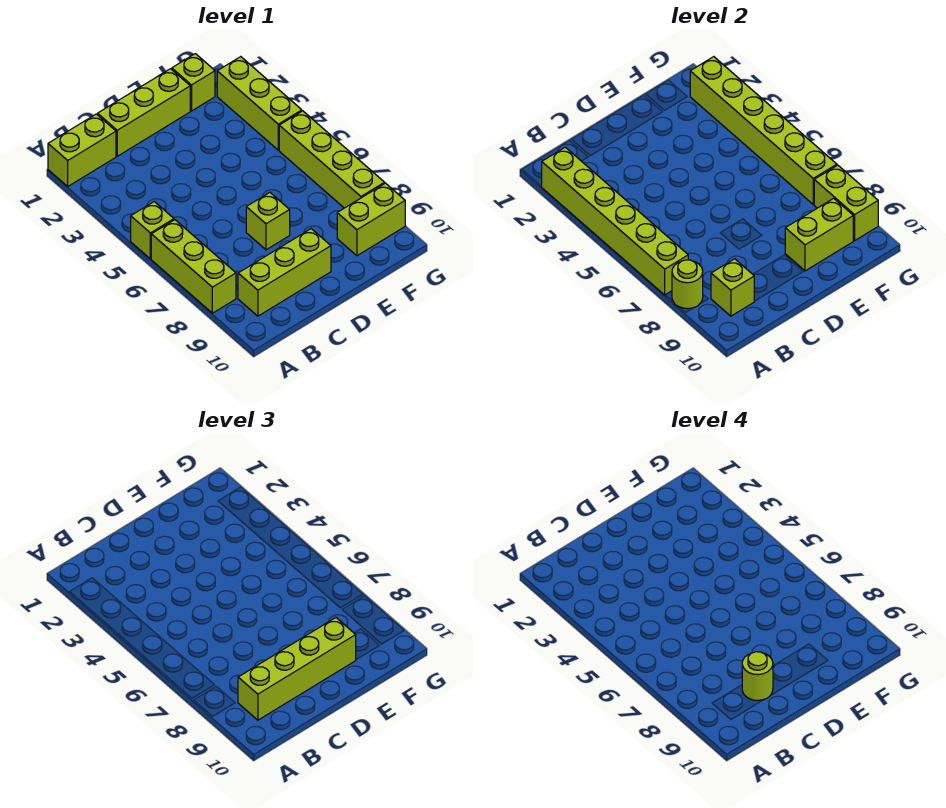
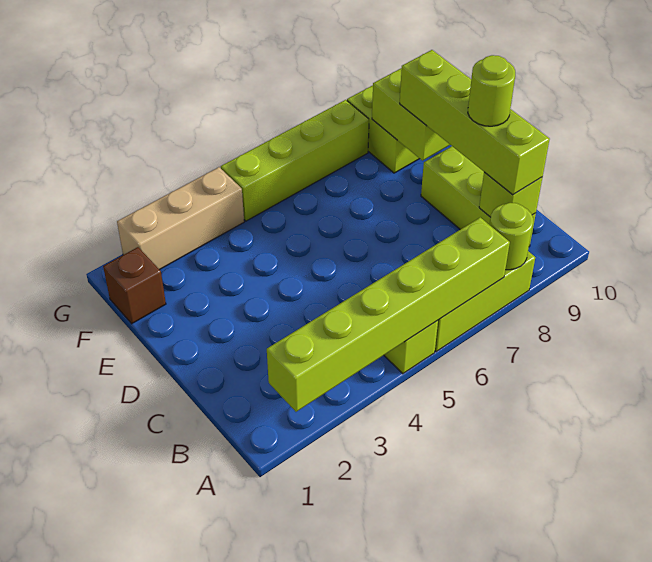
lime 1x2 brick [48,114,116,186] -> none
lime 1x3 brick [98,69,190,156] -> none
lime 1x1 brick [246,193,290,250] -> none
lime 1x1 brick [172,54,215,111] -> brown 1x1 brick [103,247,166,324]
lime 1x3 brick [217,57,302,150] -> tan 1x3 brick [117,167,244,270]
lime 1x6 brick [690,57,837,204] -> none
lime 1x2 brick [814,165,878,241] -> none

